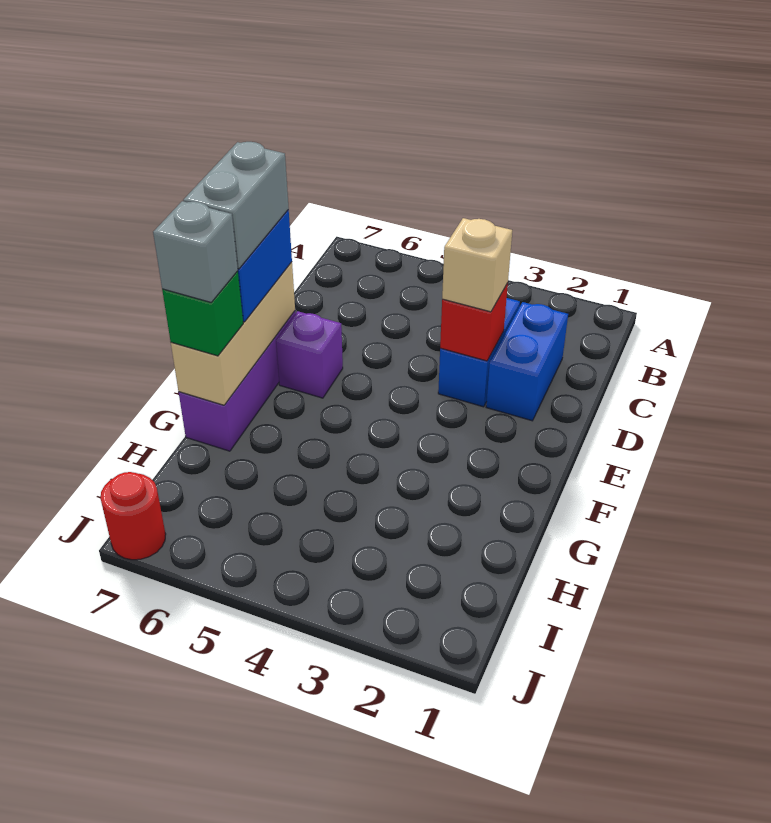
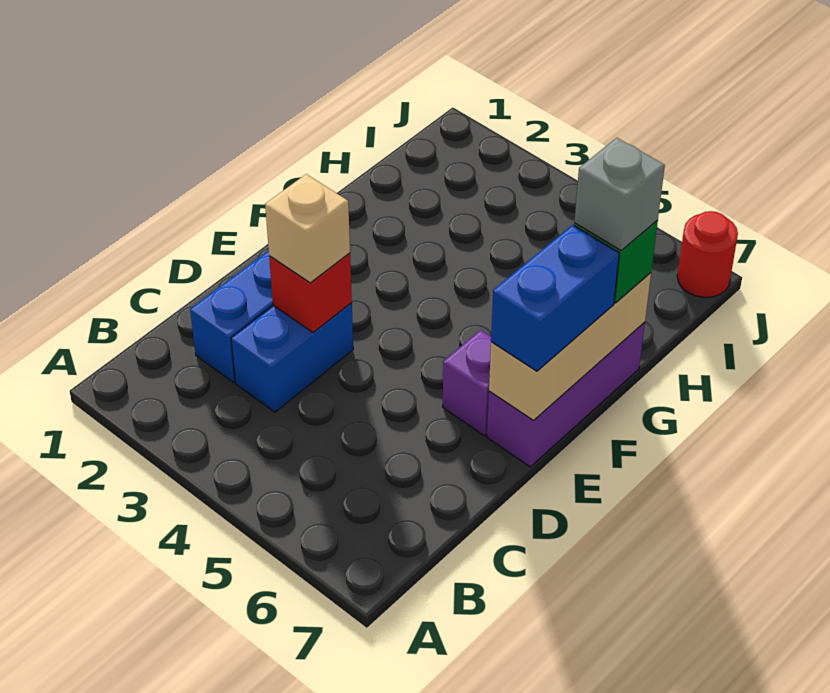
grey 1x2 brick [183,142,289,269] -> none

